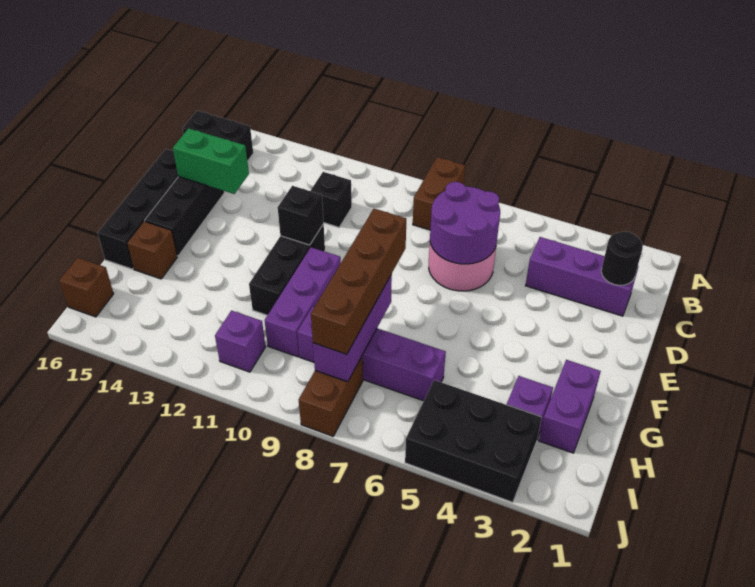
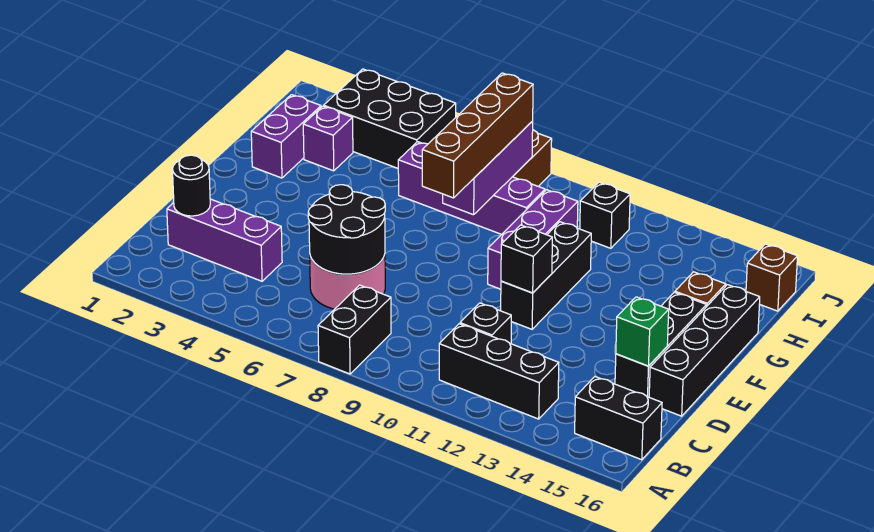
brown 1x2 brick [413,157,465,230] -> black 1x2 brick [318,285,391,374]
none -> black 1x3 brick [439,324,559,419]
purple 2x2 round brick [430,182,500,264] -> black 2x2 round brick [308,185,385,274]
green 1x2 brick [173,128,249,194] -> green 1x1 brick [616,297,669,366]
purple 1x1 brick [215,310,265,372] -> black 1x1 brick [580,182,630,248]

